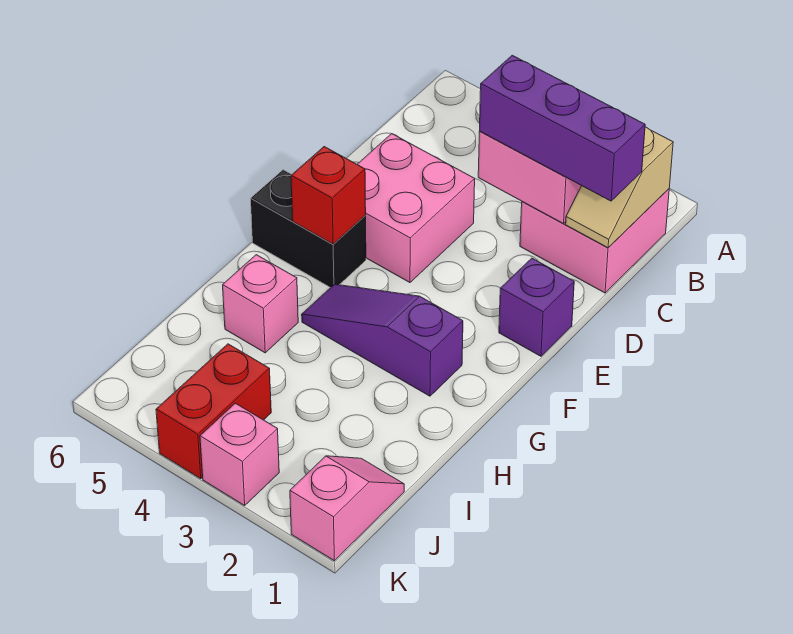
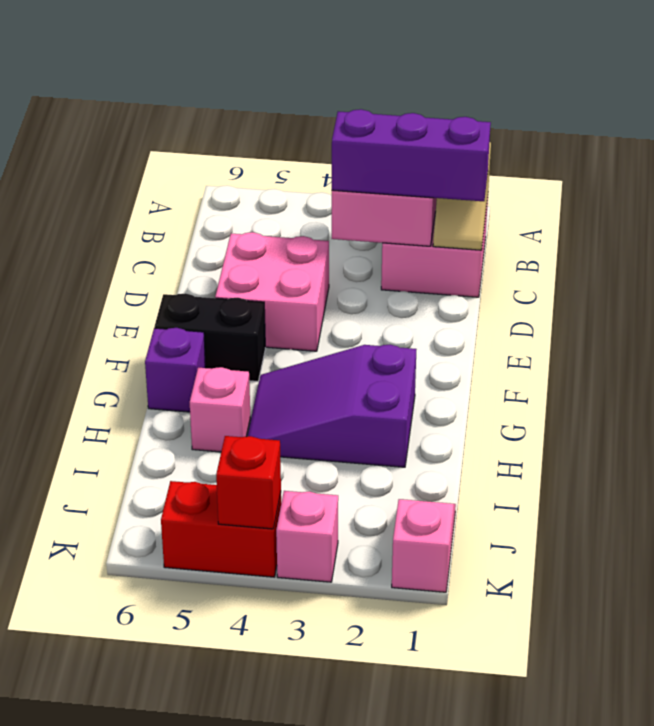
purple 1x1 brick [499,258,574,356] -> purple 1x1 brick moved to [145,328,206,412]
red 1x1 brick [291,147,366,244] -> red 1x1 brick moved to [216,436,281,529]
purple 1x3 slope [302,284,463,396] -> purple 2x3 slope [247,344,416,467]
red 1x2 brick [156,344,271,478] -> red 1x2 brick turned to [161,481,281,577]

